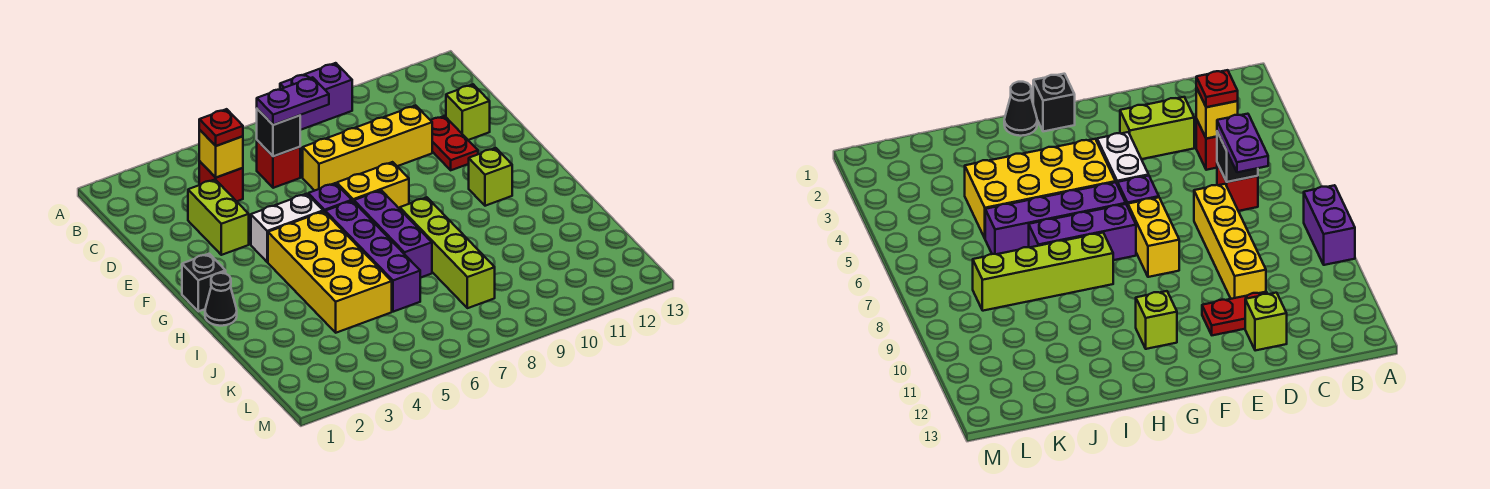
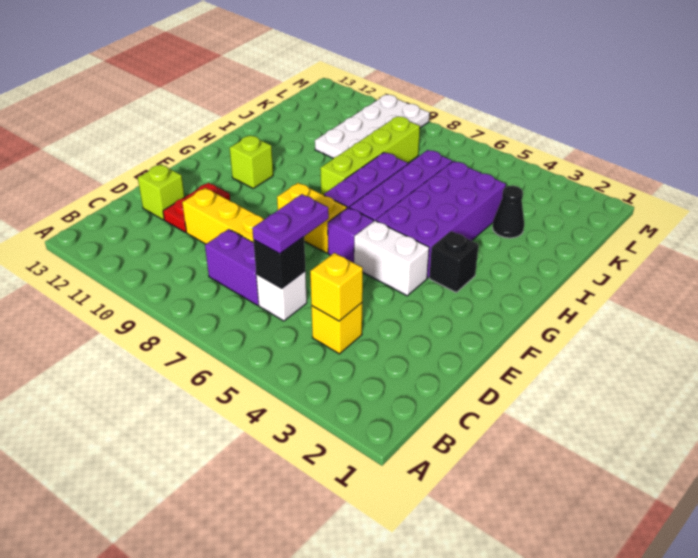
purple 1x2 brick [280,63,352,130] -> purple 1x2 brick moved to [205,229,259,305]
red 1x1 brick [199,161,243,201] -> yellow 1x1 brick [311,303,362,354]
red 1x1 plate [199,109,243,146] -> none
red 1x1 brick [257,140,300,188] -> white 1x1 brick [256,271,307,321]
purple 1x2 plate [257,77,329,125] -> purple 1x2 plate turned to [252,194,329,254]
lime 1x2 brick [188,180,249,255] -> none
black 1x1 brick [182,254,226,311] -> black 1x1 brick moved to [429,231,479,292]
yellow 2x4 brick [268,211,392,333] -> purple 2x4 brick [376,161,506,278]
black 1x1 cone [205,273,237,326] -> black 1x1 cone moved to [493,186,524,238]
none -> white 2x4 plate [315,95,429,158]

